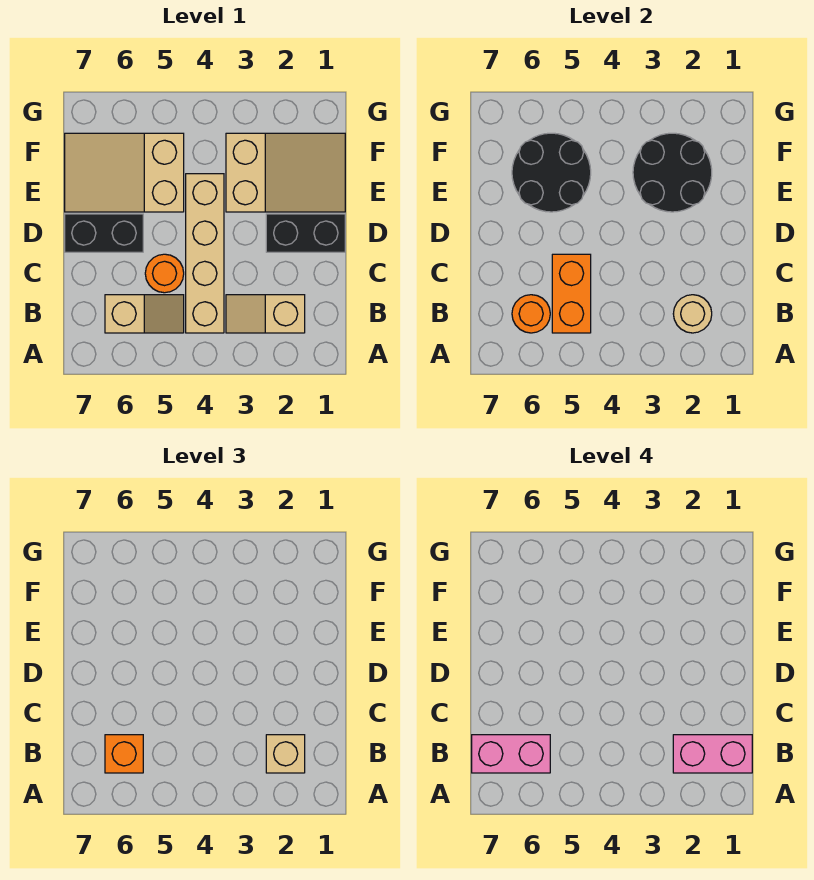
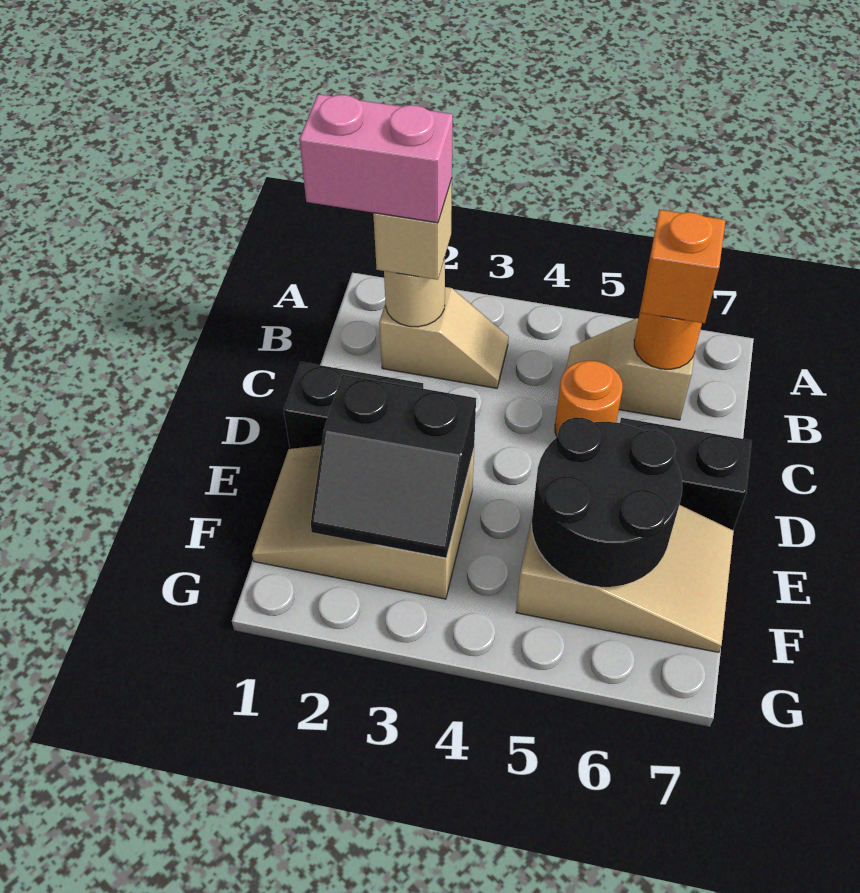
tan 1x4 brick [186,174,224,333] -> none
orange 1x2 brick [552,254,591,333] -> none
pink 1x2 brick [472,735,550,773] -> none
black 2x2 round brick [633,133,712,212] -> black 2x2 slope [311,375,476,558]

